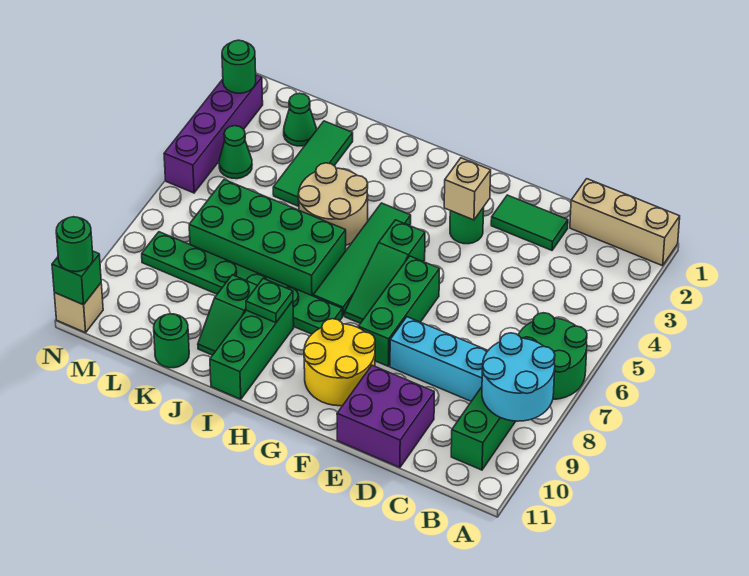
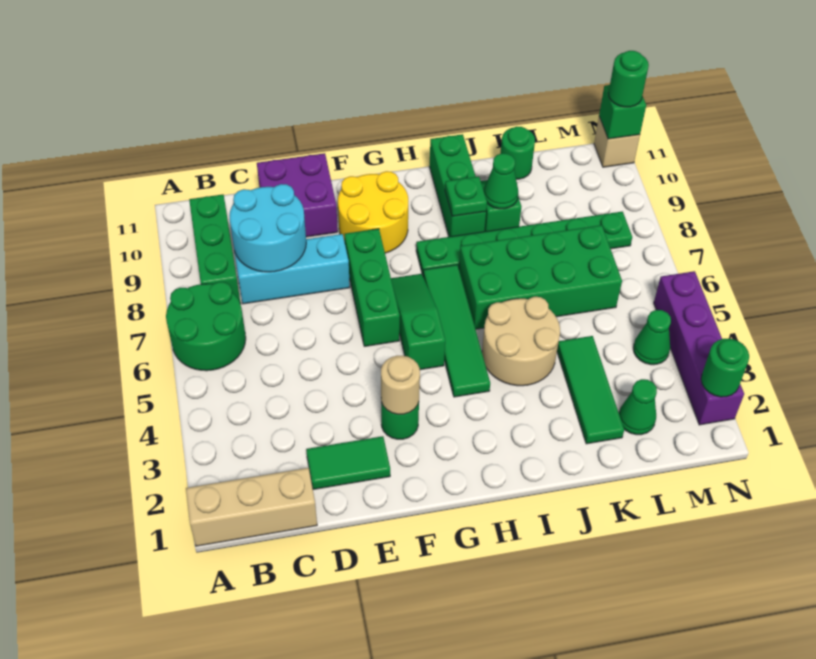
cyan 2x2 round brick [482,333,555,421] -> cyan 2x2 round brick moved to [229,184,306,272]
tan 1x1 brick [444,158,491,220] -> tan 1x1 round brick [381,356,420,414]
none -> green 1x1 cone [484,153,518,209]

